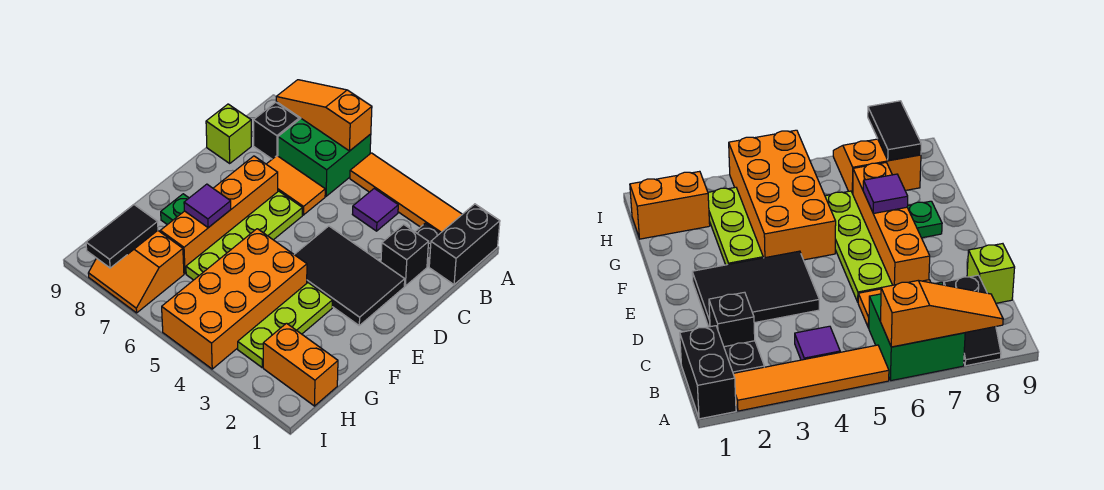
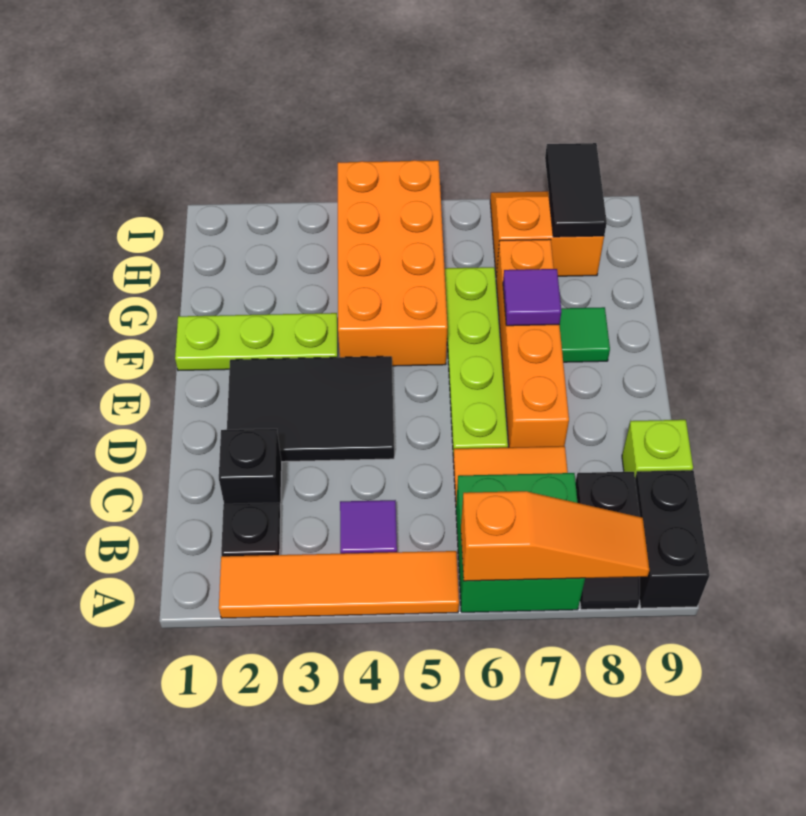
black 1x2 brick [429,204,500,285] -> black 1x2 brick moved to [635,470,710,608]
lime 1x3 plate [238,283,332,367] -> lime 1x3 plate turned to [175,313,338,371]
green 1x1 plate [161,194,189,225] -> green 1x1 tile [560,307,610,362]
orange 1x2 brick [263,323,338,406] -> none

